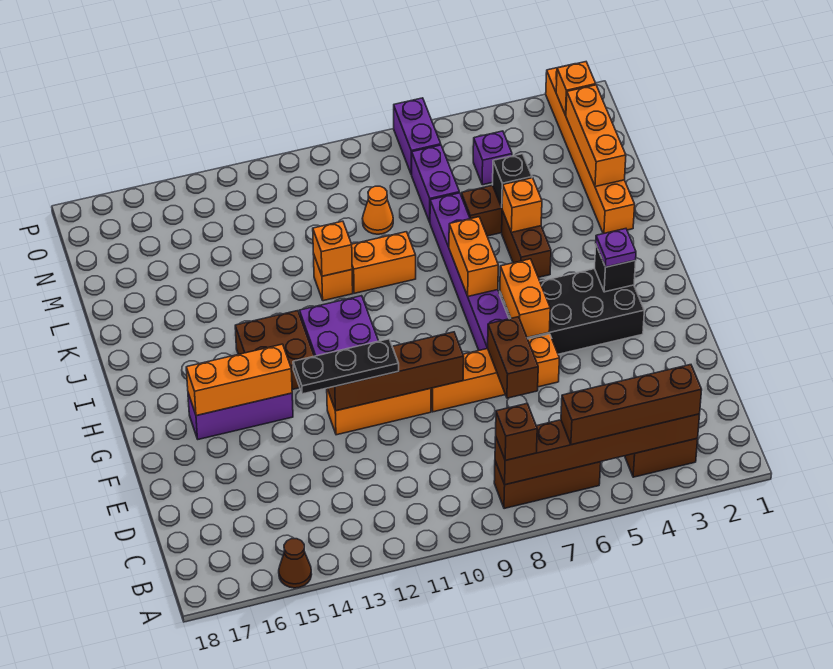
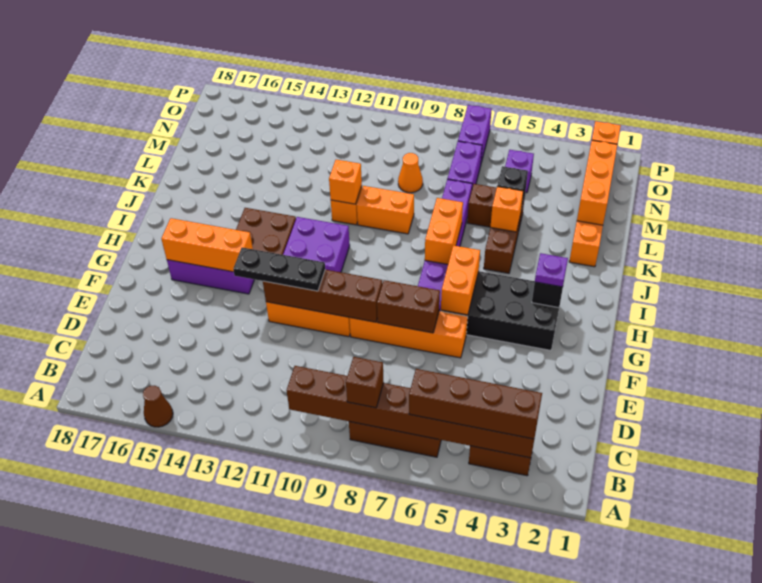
brown 1x6 brick [495,414,700,485] -> brown 1x8 brick [286,366,537,458]
brown 1x2 brick [488,317,538,398] -> brown 1x2 brick turned to [377,280,440,333]

